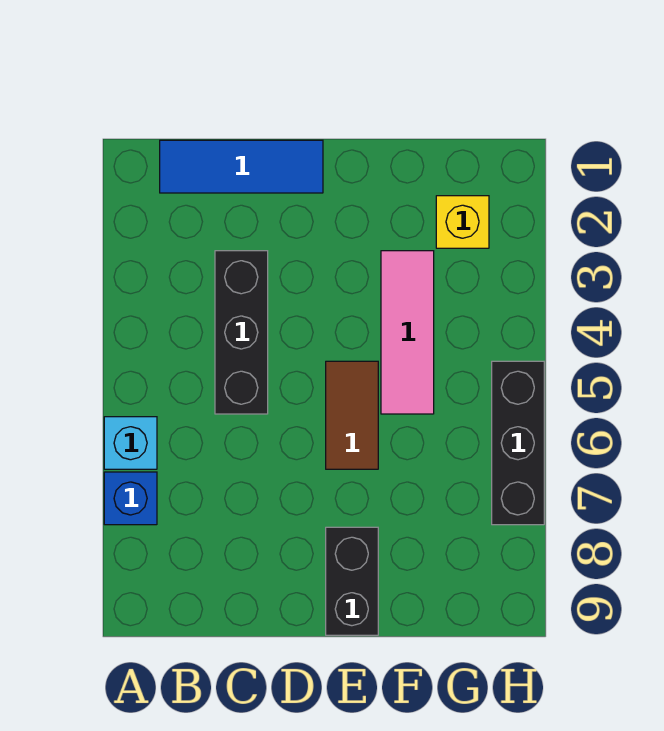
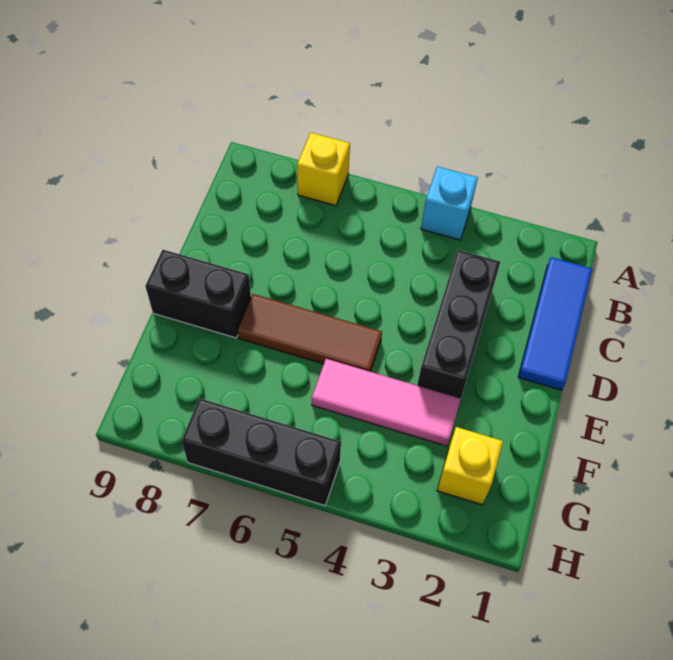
cyan 1x1 brick [104,417,157,469] -> cyan 1x1 brick moved to [421,166,478,240]
blue 1x1 brick [104,472,157,525] -> yellow 1x1 brick [297,133,350,206]
black 1x3 brick [215,251,268,414] -> black 1x3 brick turned to [417,250,500,398]
brown 1x2 tile [326,361,378,469] -> brown 1x3 tile [238,294,382,372]

